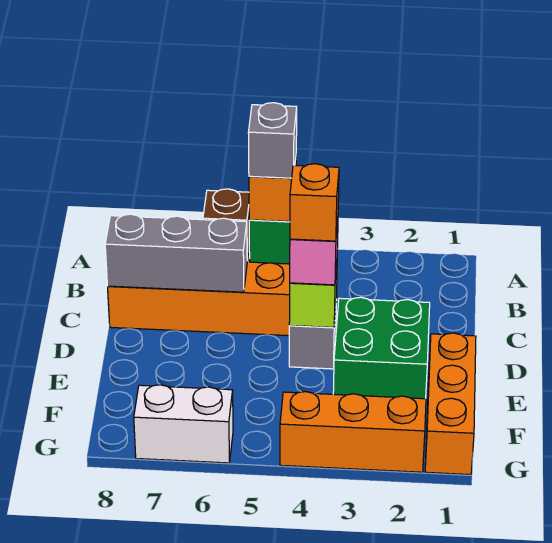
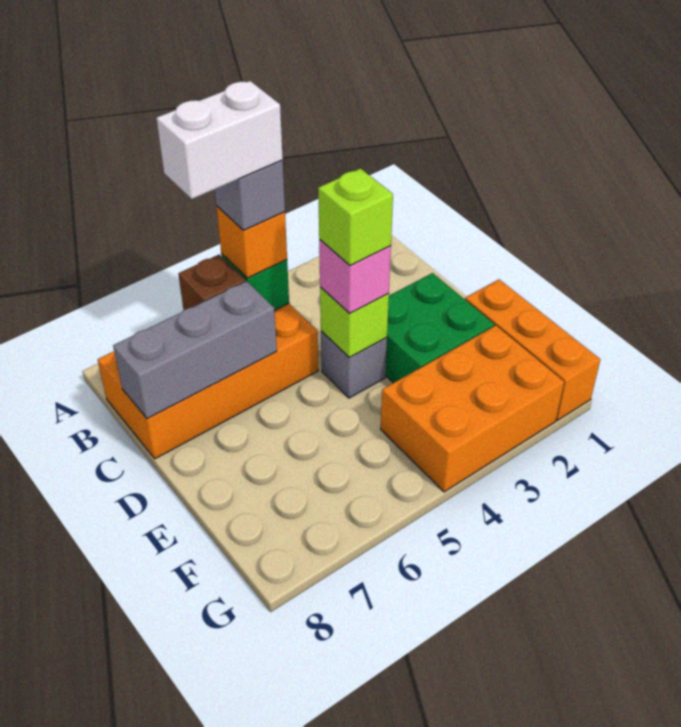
orange 1x1 brick [290,164,339,241] -> lime 1x1 brick [318,169,393,266]
orange 1x3 brick [280,392,426,472] -> orange 2x3 brick [381,326,564,492]
white 1x2 brick [134,385,233,463] -> white 1x2 brick moved to [156,81,283,199]

